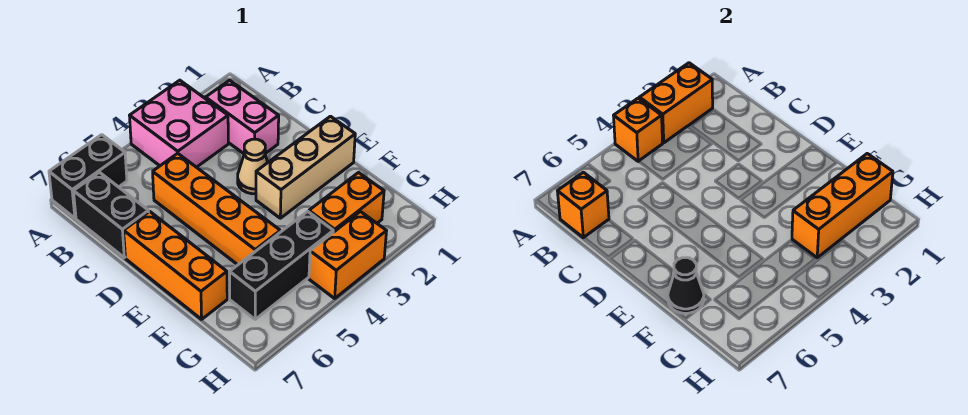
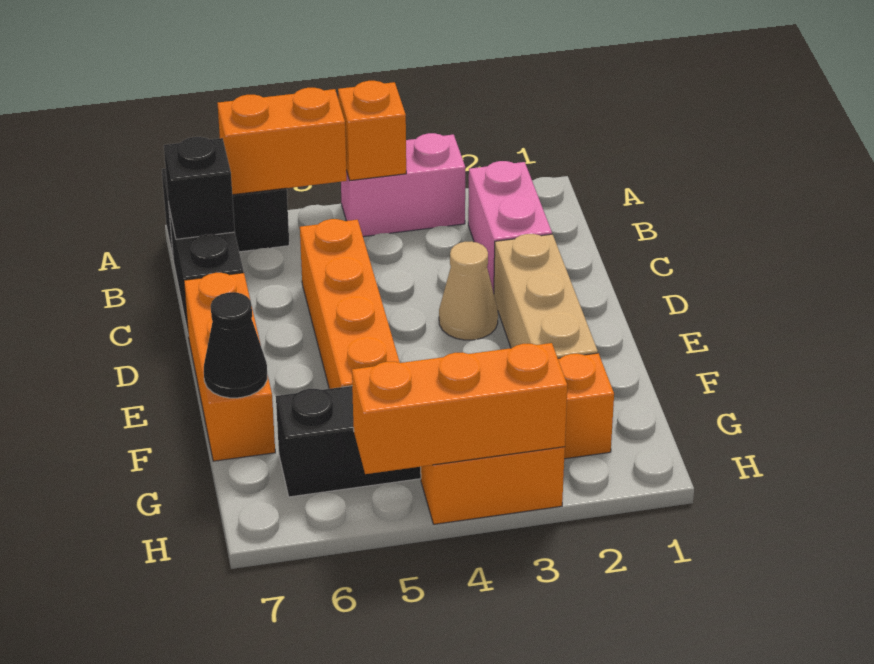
orange 1x2 brick [639,63,713,143] -> orange 1x2 brick moved to [217,88,347,195]
pink 2x2 brick [130,80,228,167] -> pink 1x2 brick [341,133,465,237]
orange 1x1 brick [558,172,609,238] -> black 1x1 brick [164,137,235,239]
tan 1x3 brick [256,116,355,218] -> tan 1x3 brick turned to [494,234,598,358]
orange 1x3 brick [792,154,893,258] -> orange 1x3 brick moved to [352,343,567,474]

